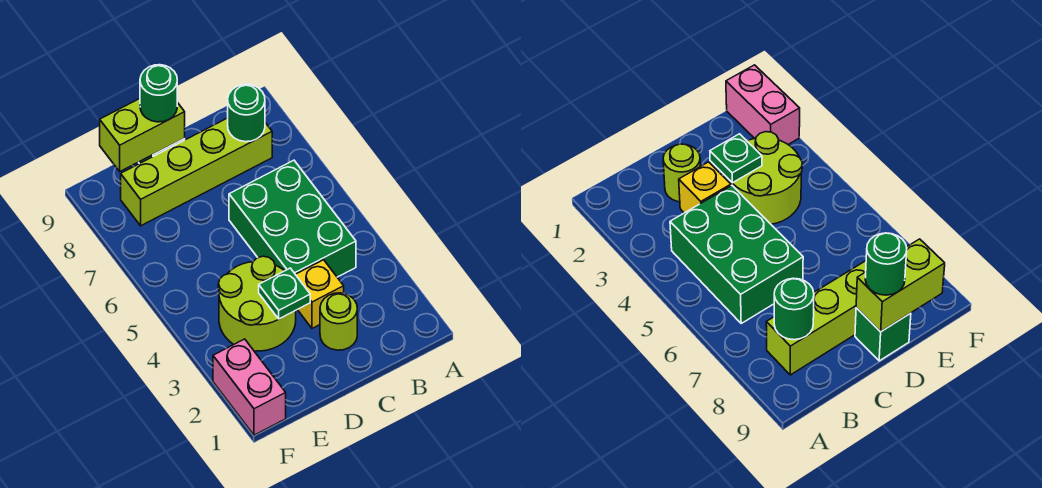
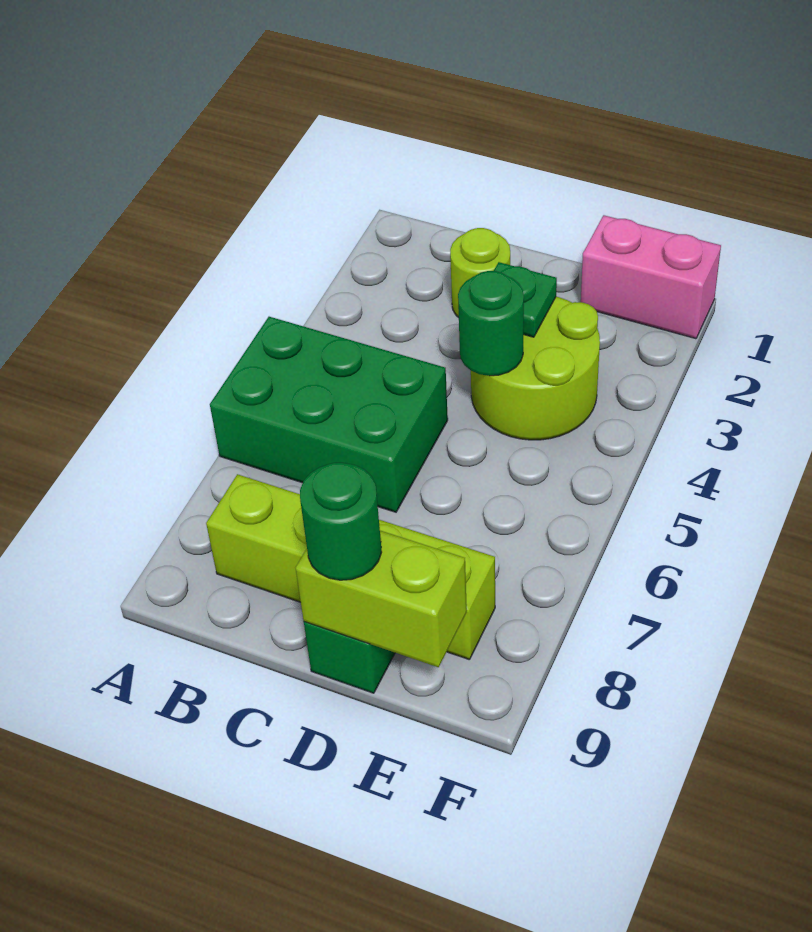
green 2x3 brick [229,160,356,277] -> green 2x3 brick turned to [210,317,448,512]
green 1x1 round brick [228,84,265,142] -> green 1x1 round brick moved to [458,271,524,376]
yellow 1x1 brick [295,260,344,328] -> none
pink 1x2 brick [213,339,286,435] -> pink 1x2 brick turned to [581,215,721,339]

